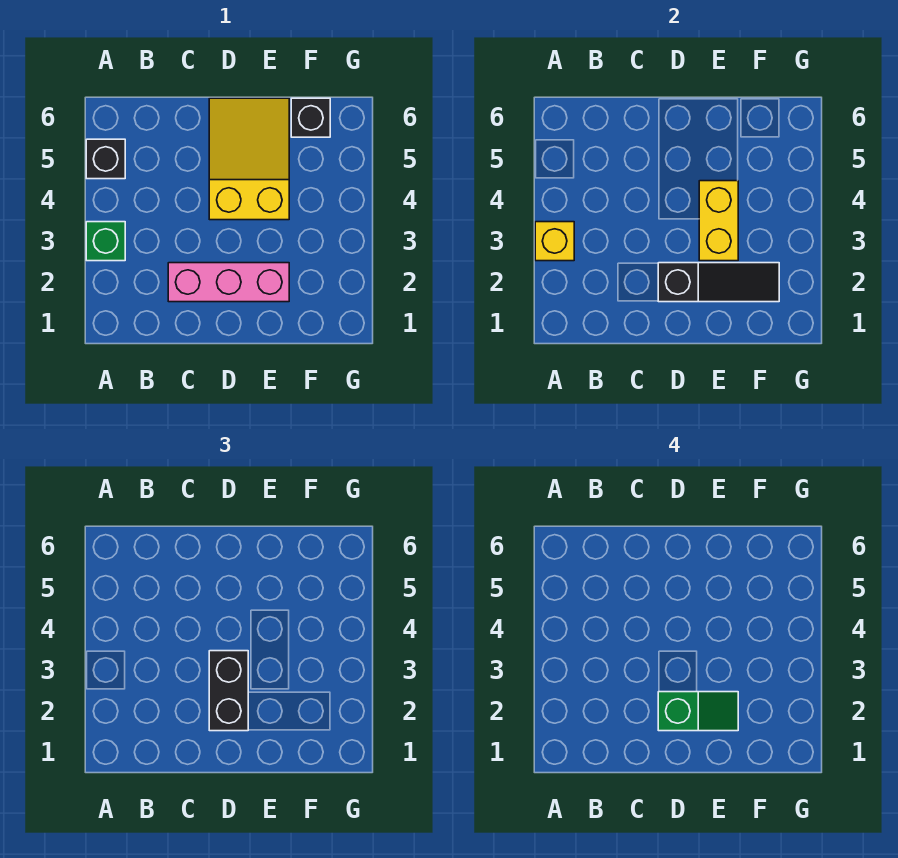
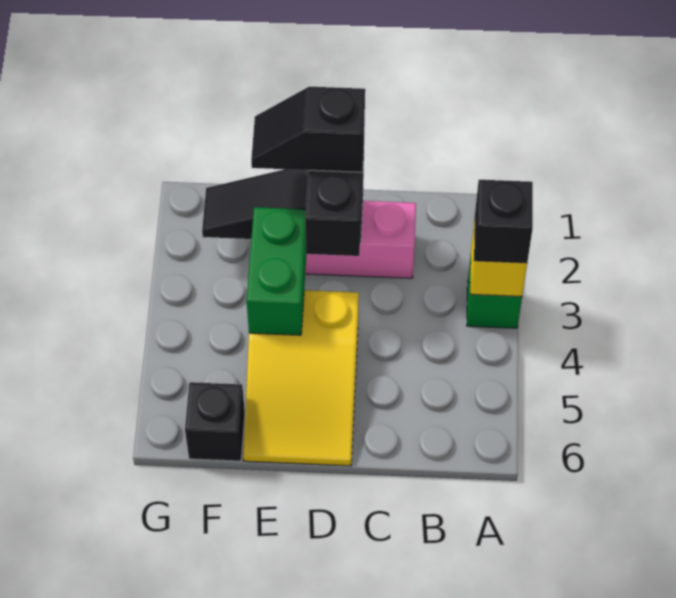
black 1x1 brick [86,139,125,179] -> black 1x1 brick moved to [474,180,533,263]
green 1x2 slope [658,692,738,731] -> black 1x2 slope [251,87,365,172]
yellow 1x2 brick [699,181,738,261] -> green 1x2 brick [247,207,306,335]

